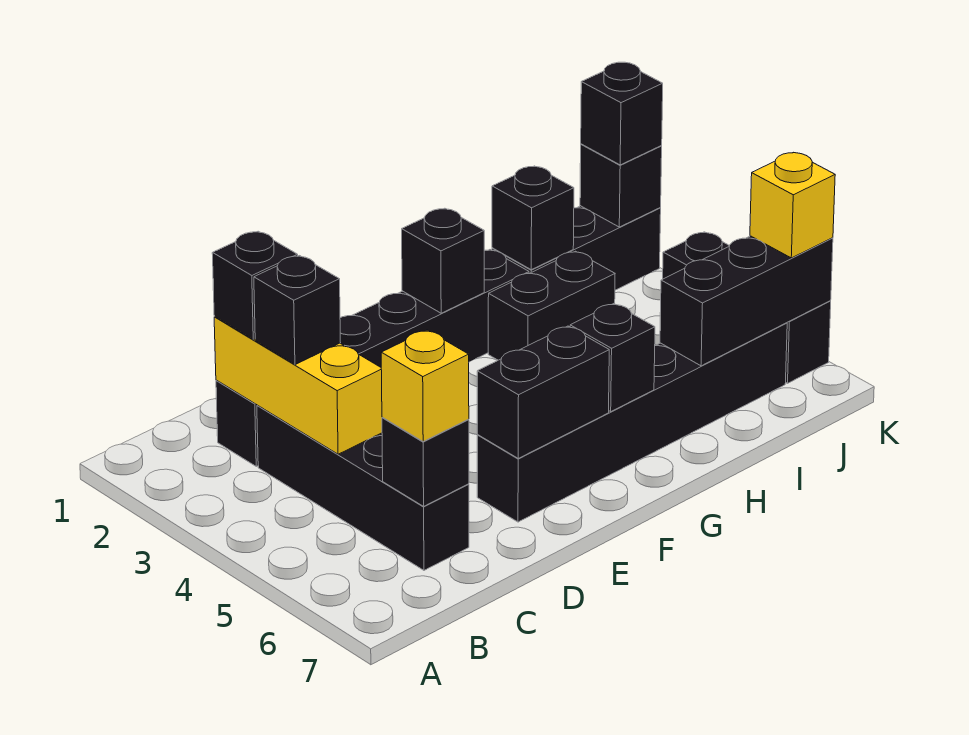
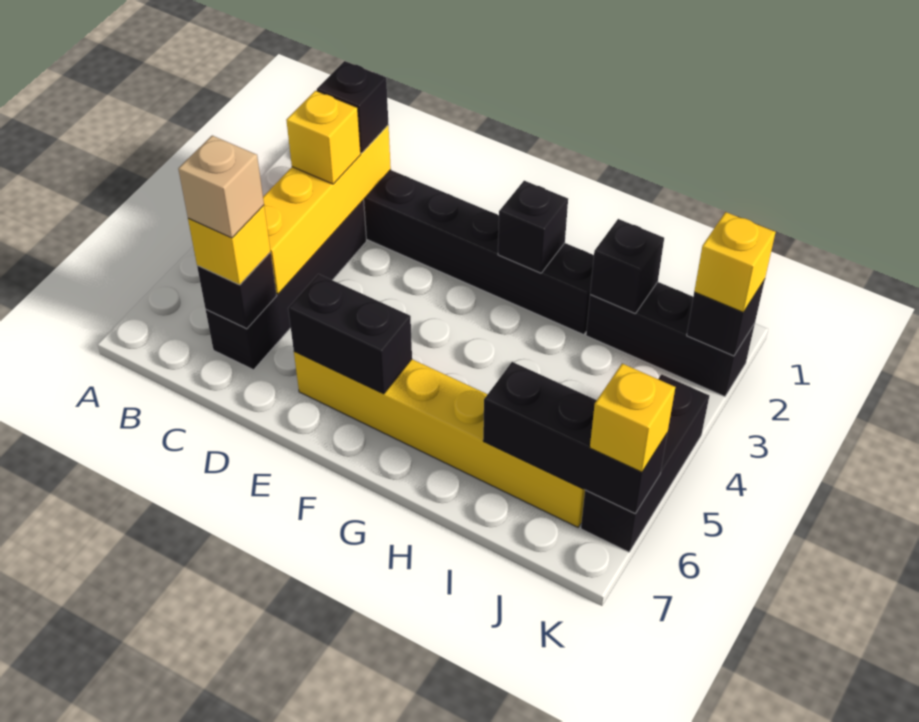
yellow 1x3 brick [214,317,382,454] -> yellow 1x4 brick [263,125,391,294]
black 1x1 brick [254,256,341,365] -> yellow 1x1 brick [286,91,361,184]
none -> tan 1x1 brick [178,136,264,238]
black 1x6 brick [477,323,787,522] -> yellow 1x6 brick [294,352,585,527]
black 1x1 brick [570,304,655,411] -> none
black 1x2 brick [488,251,615,360] -> none
black 1x1 brick [581,62,663,165] -> yellow 1x1 brick [694,212,776,312]

